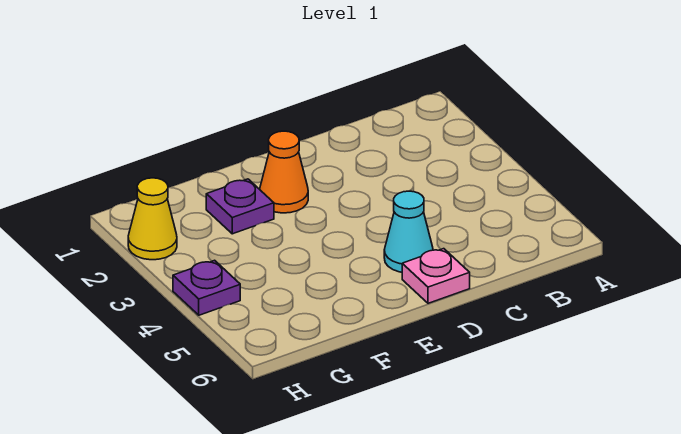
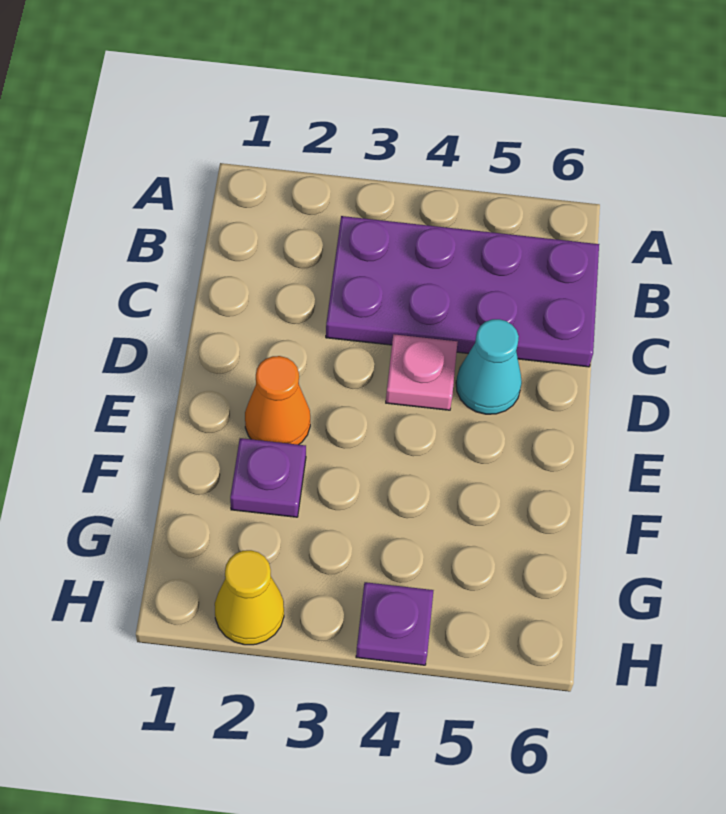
none -> purple 2x4 plate [326,216,599,367]
pink 1x1 plate [402,249,470,303] -> pink 1x1 plate moved to [386,334,458,410]

